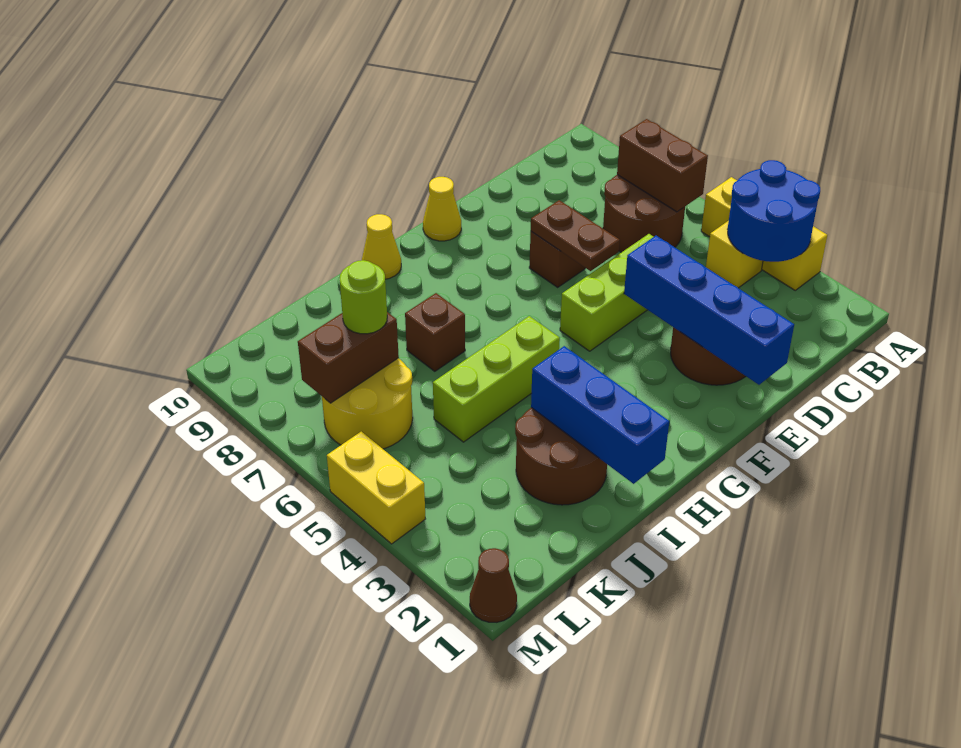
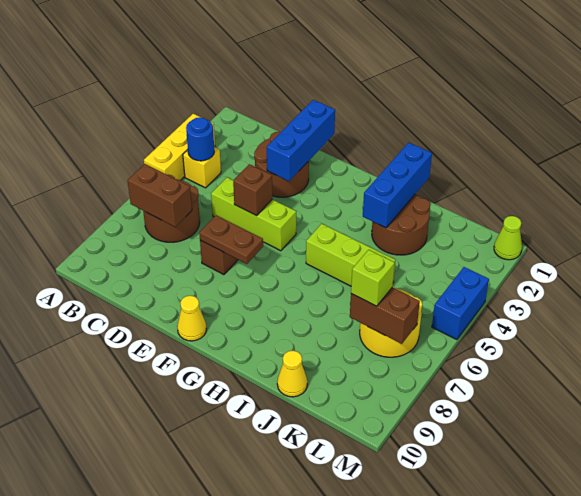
blue 2x2 round brick [728,160,820,262] -> blue 1x1 round brick [186,117,214,161]
brown 1x2 brick [617,119,708,212] -> brown 1x2 brick turned to [128,164,192,227]
blue 1x4 brick [624,236,794,385] -> blue 1x3 brick [267,100,335,181]
brown 1x2 plate [531,200,620,271] -> brown 1x2 plate turned to [199,215,263,264]
yellow 1x1 cone [362,214,401,279] -> yellow 1x1 cone moved to [277,351,307,397]
brown 1x1 brick [405,293,465,371] -> brown 1x1 brick moved to [233,164,272,216]
lime 1x1 round brick [340,260,387,334] -> lime 1x1 brick [351,250,395,306]
brown 1x1 cone [470,548,517,622] -> lime 1x1 cone [494,216,522,260]
yellow 1x2 brick [327,431,425,544] -> blue 1x2 brick [432,267,489,340]

